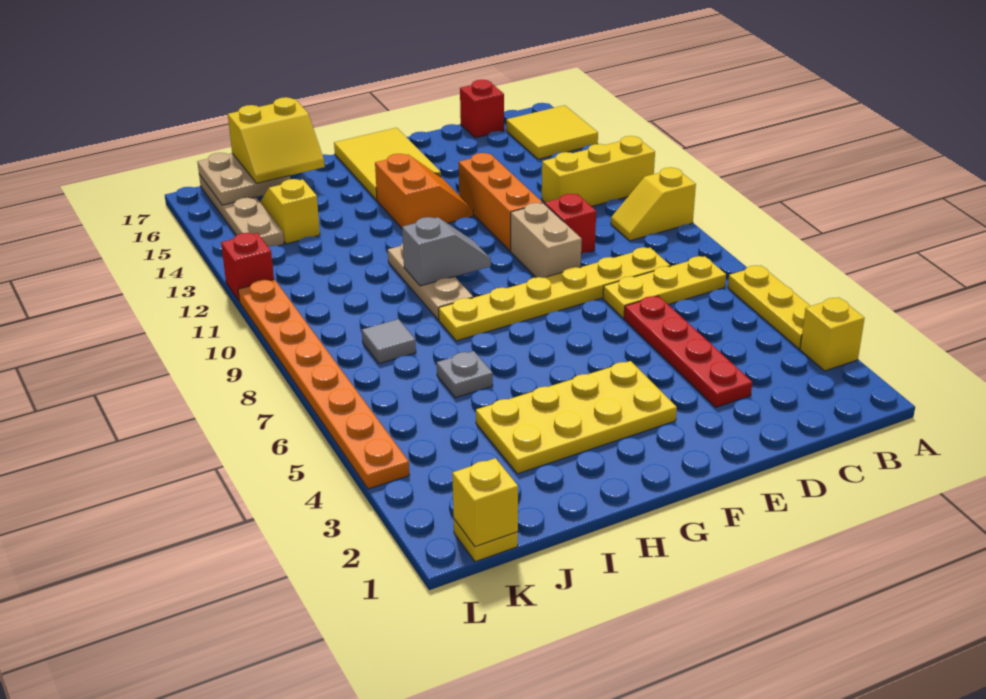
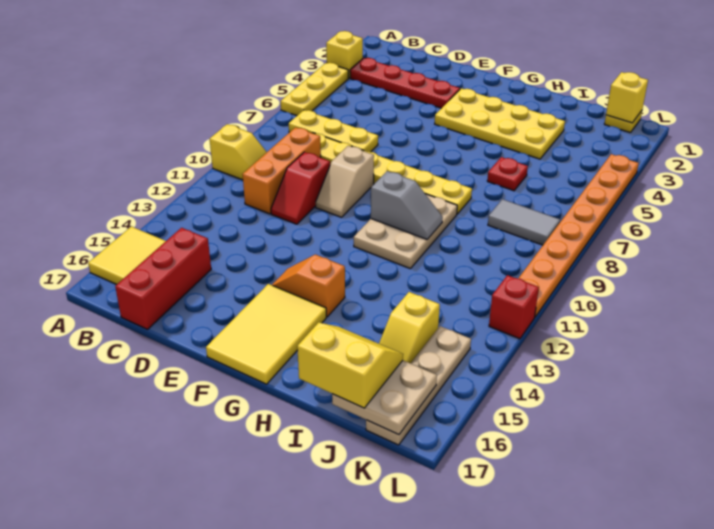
yellow 1x3 brick [542,136,655,207] -> none
red 1x1 brick [460,80,504,138] -> red 1x3 brick [115,228,211,329]
red 1x4 plate [624,296,752,407] -> red 1x4 plate turned to [350,58,460,108]
tan 1x2 brick [511,203,582,278] -> tan 1x2 slope [316,146,374,217]
orange 1x3 brick [459,153,543,251] -> orange 1x3 brick moved to [243,127,321,214]
orange 2x2 slope [375,154,473,228] -> orange 1x2 slope [272,254,345,317]
grey 1x2 slope [402,217,491,286] -> grey 1x2 slope turned to [371,171,443,239]
tan 1x3 plate [388,243,473,320] -> tan 2x3 plate [354,194,457,269]
grey 1x1 plate [437,351,493,398] -> red 1x1 plate [487,157,528,191]
grey 1x1 tile [362,319,416,364] -> grey 1x2 tile [488,199,560,245]

